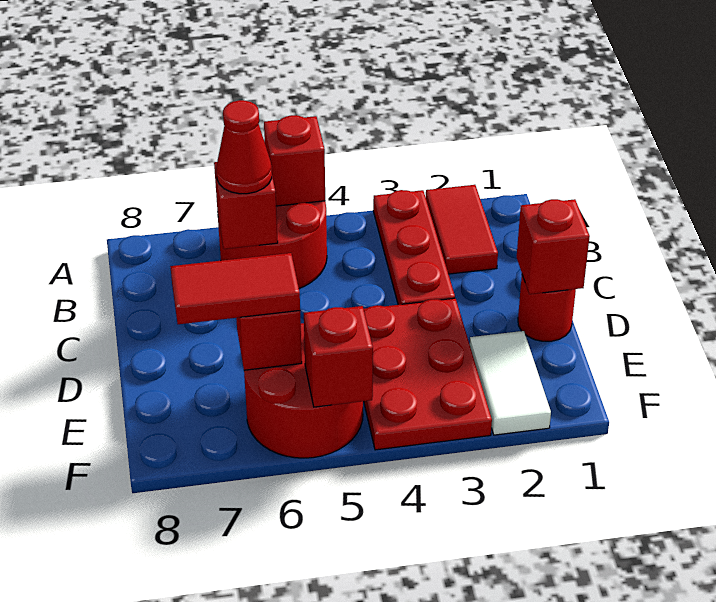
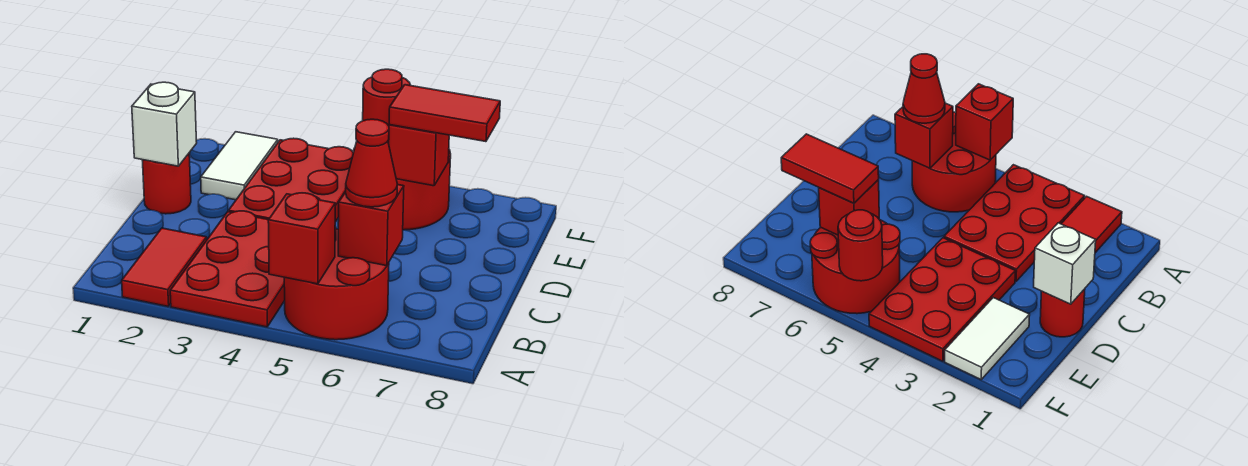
red 1x3 plate [373,190,455,305] -> red 2x3 plate [170,211,285,327]
red 1x1 brick [517,199,590,294] -> white 1x1 brick [132,82,197,166]
red 1x1 brick [304,306,373,407] -> red 1x1 round brick [363,69,411,143]

